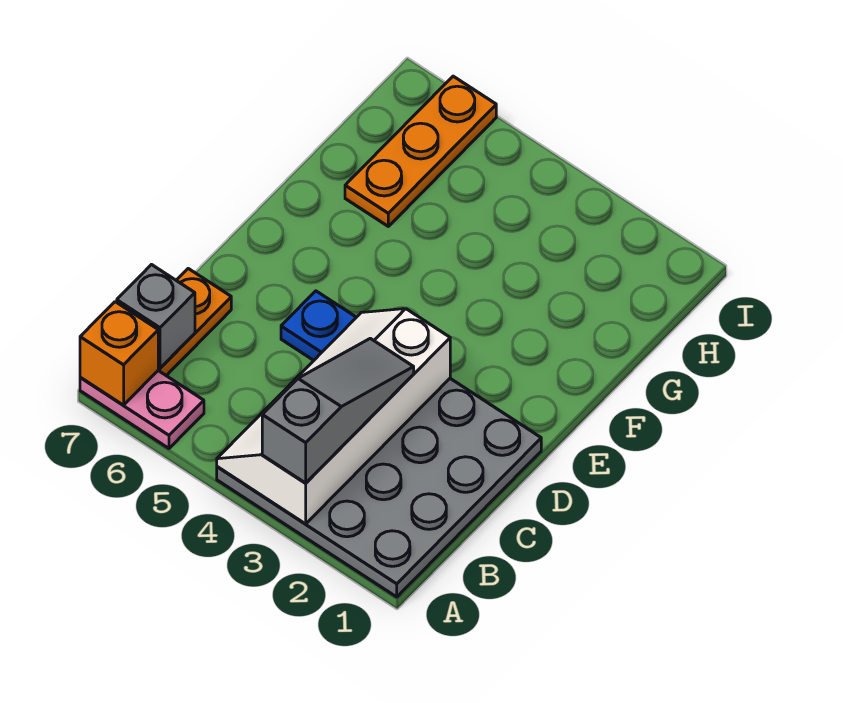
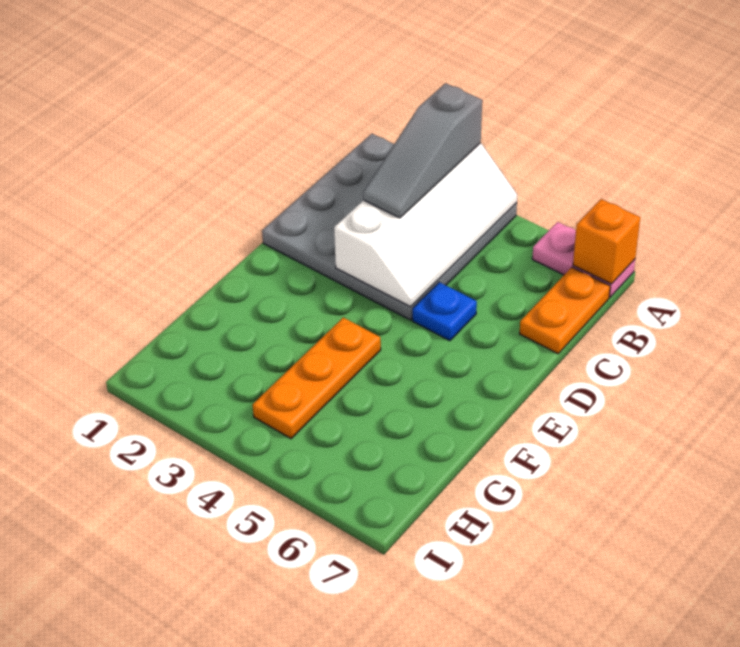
grey 1x1 brick [117,265,195,368] -> none
orange 1x3 plate [345,76,496,226] -> orange 1x3 plate moved to [253,317,381,439]

